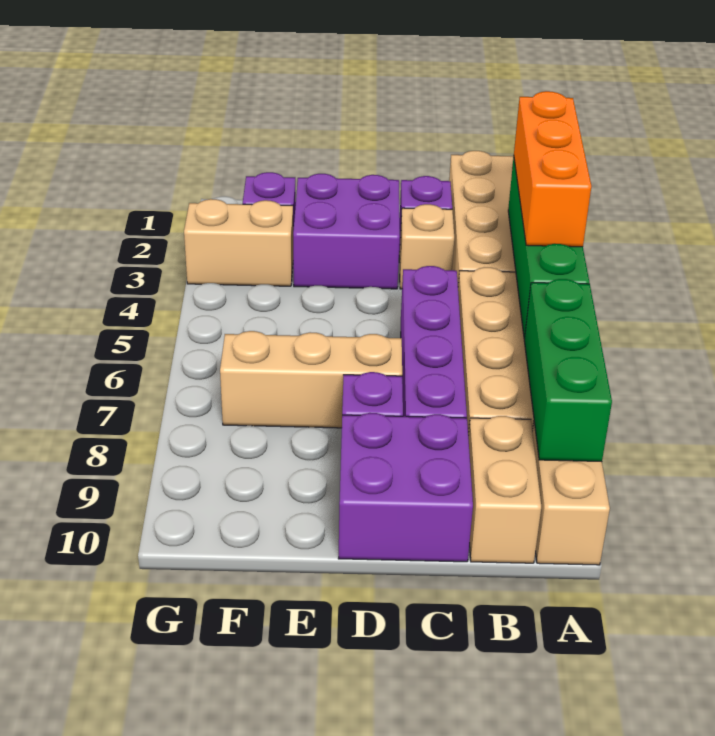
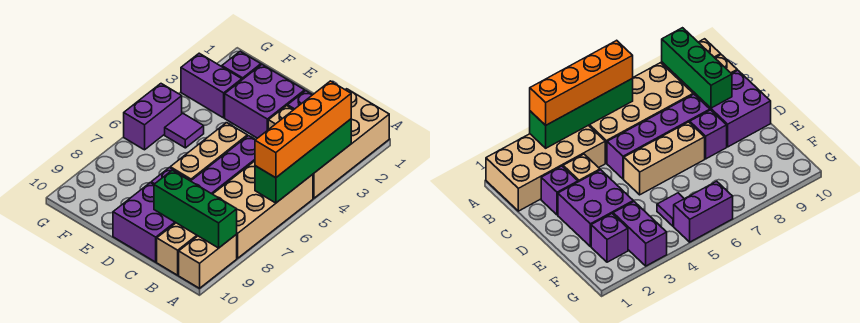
orange 1x3 brick [514,91,591,247] -> orange 1x4 brick [255,81,351,178]
green 1x3 brick [524,279,612,462] -> green 1x3 brick turned to [154,170,237,248]
tan 1x3 brick [220,331,402,428] -> tan 1x3 brick turned to [170,123,247,181]
tan 1x2 brick [184,199,293,286] -> purple 1x2 brick [181,53,242,118]
none -> purple 1x1 tile [165,113,204,148]
none -> purple 1x2 brick [124,84,182,150]

